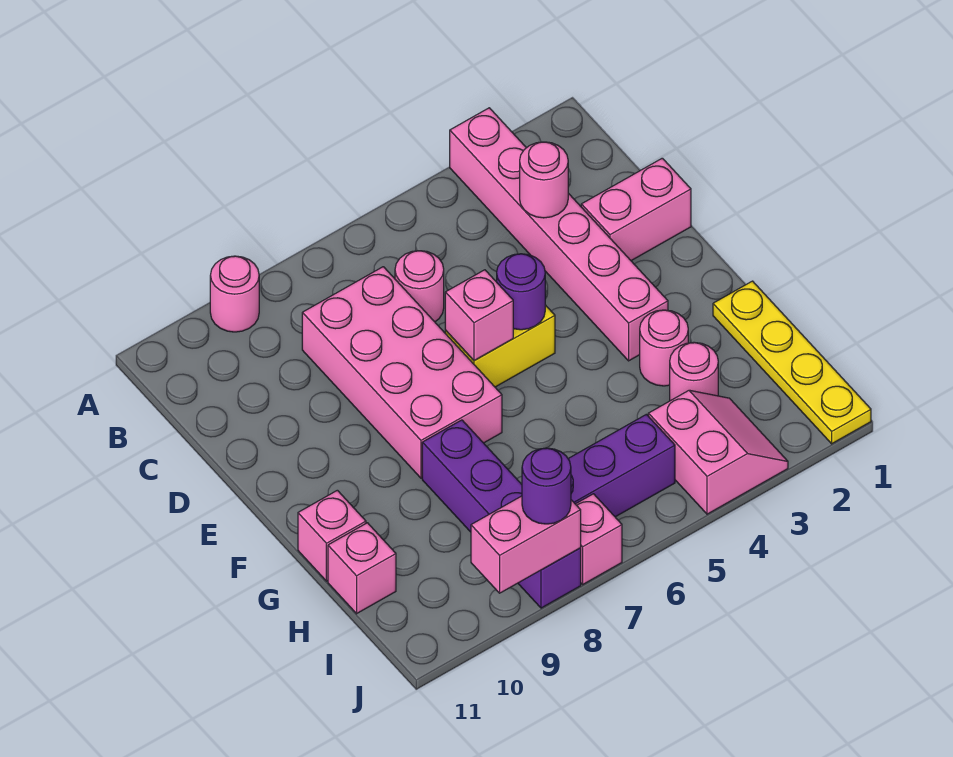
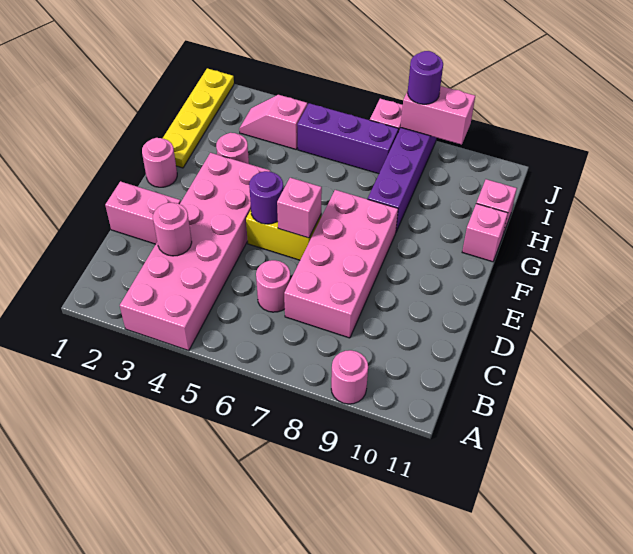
pink 1x6 brick [450,108,668,361] -> pink 2x6 brick [120,153,270,351]
pink 1x1 round brick [670,342,718,401] -> pink 1x1 round brick moved to [142,138,177,187]
pink 2x2 slope [648,390,788,514] -> pink 1x2 slope [239,95,307,149]

